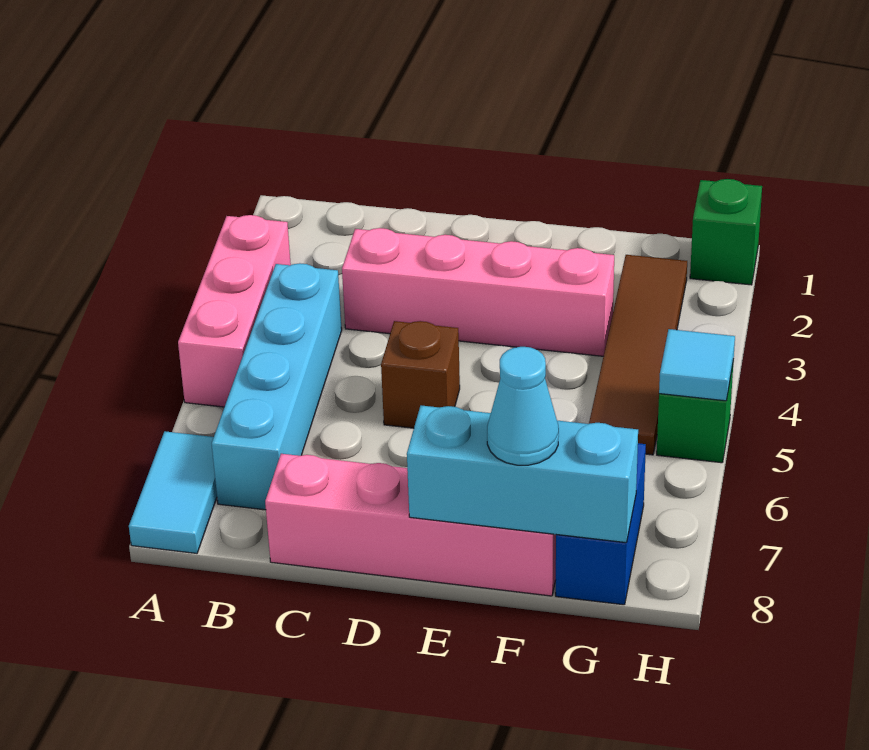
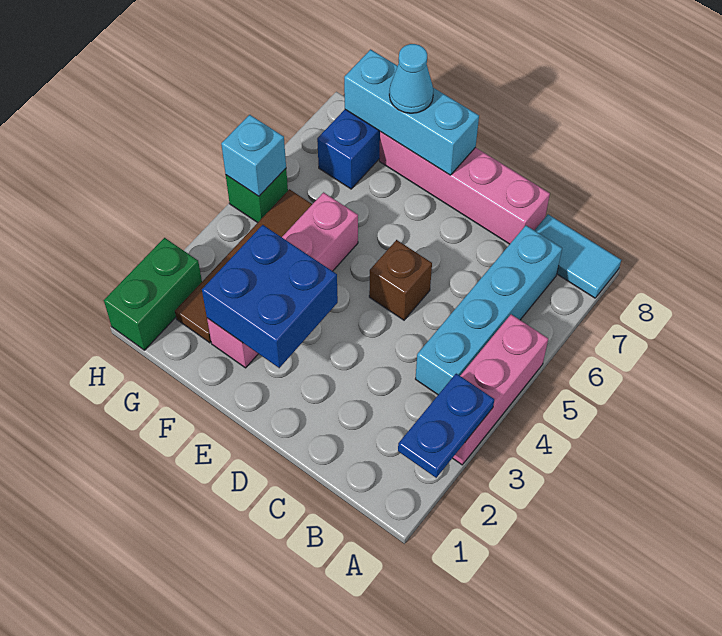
none -> blue 1x2 plate [398,374,494,478]
cyan 1x2 tile [129,431,217,553] -> cyan 1x2 tile turned to [534,214,621,298]
pink 1x4 brick [342,228,614,356] -> pink 1x4 brick turned to [207,192,358,368]
none -> blue 2x2 brick [202,225,338,368]
green 1x1 brick [690,179,762,285] -> green 1x2 brick [104,238,202,350]
cyan 1x1 tile [659,329,735,401] -> cyan 1x1 brick [221,115,286,196]

